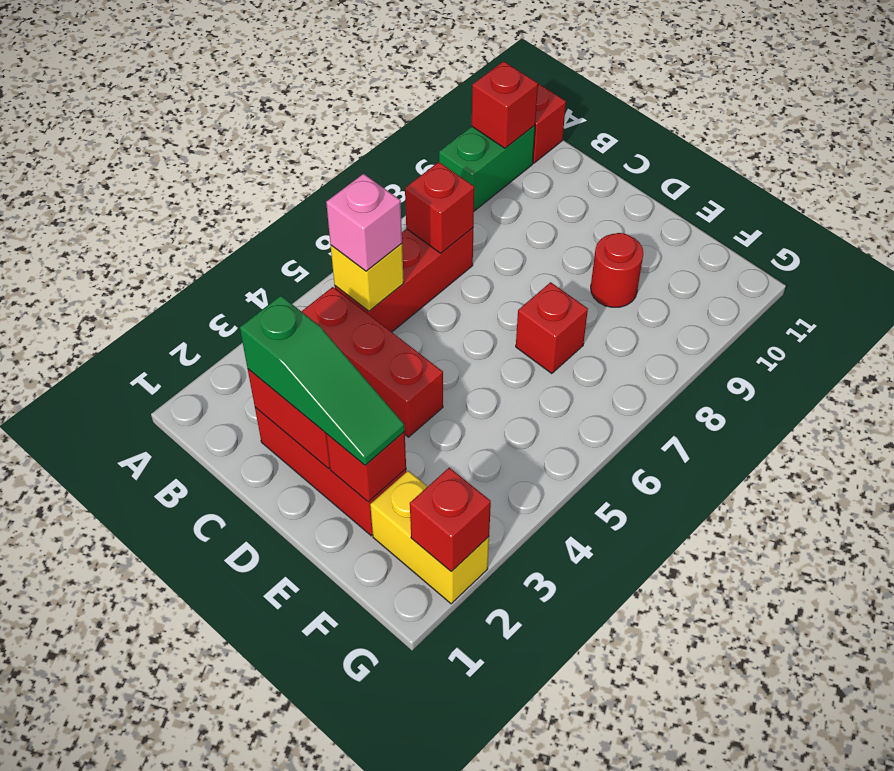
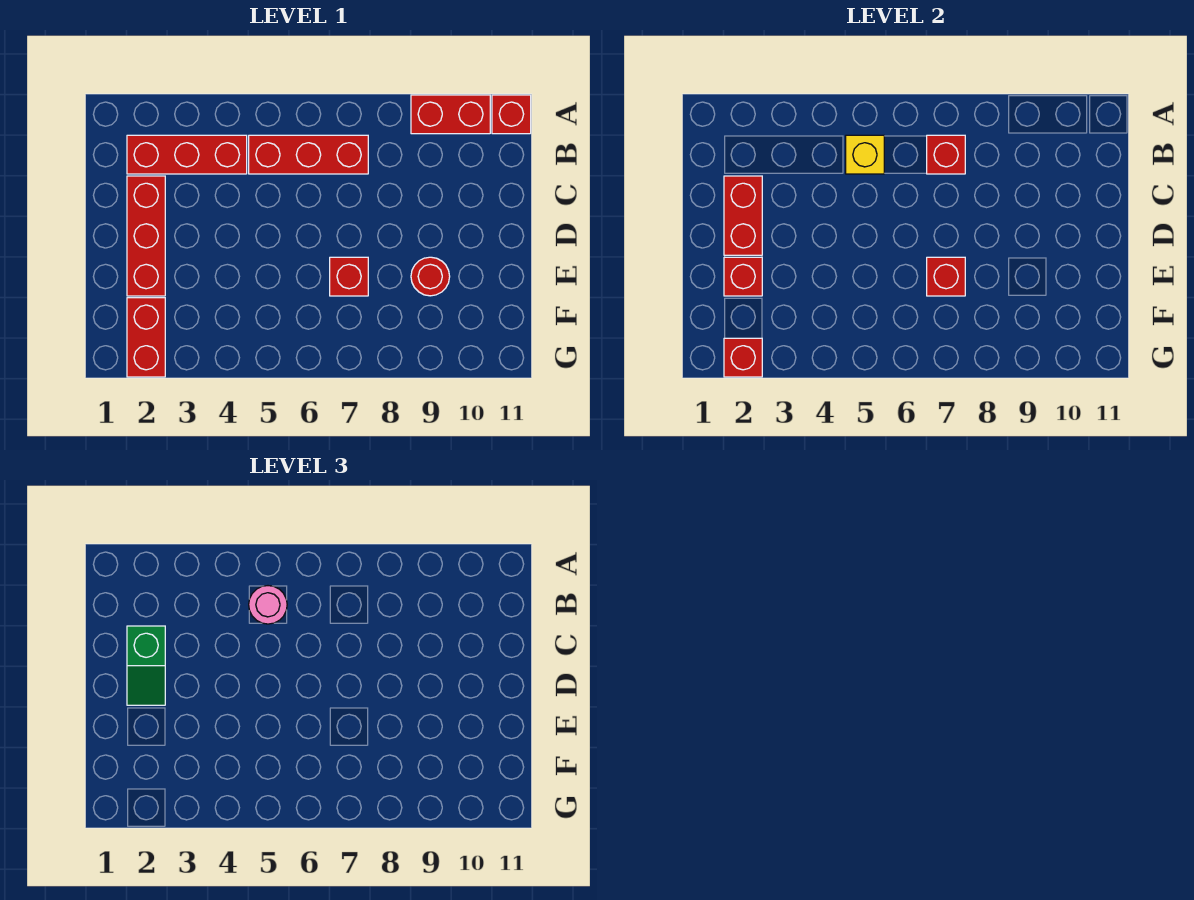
green 1x2 brick [439,125,535,211] -> red 1x2 brick [411,95,490,134]
red 1x1 brick [472,61,538,148] -> red 1x1 brick moved to [927,257,965,296]
red 1x3 brick [301,287,443,437] -> red 1x3 brick turned to [127,135,247,174]
pink 1x1 brick [326,174,402,271] -> pink 1x1 round brick [249,586,287,624]
green 1x3 slope [240,296,405,465] -> green 1x2 slope [127,626,165,705]
yellow 1x2 brick [370,471,489,604] -> red 1x2 brick [127,298,165,377]

